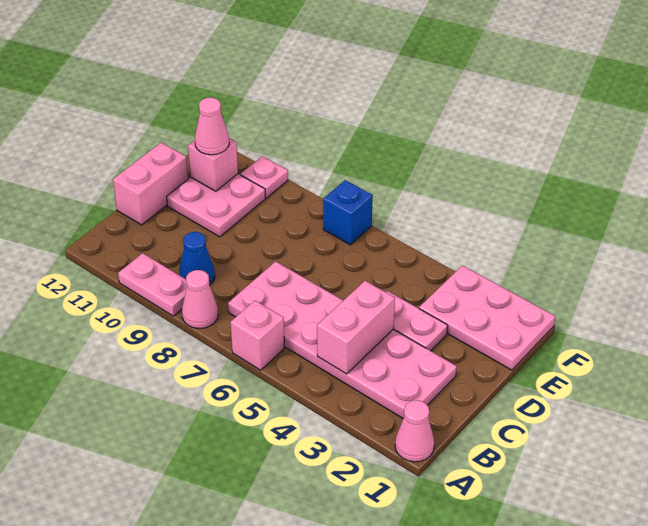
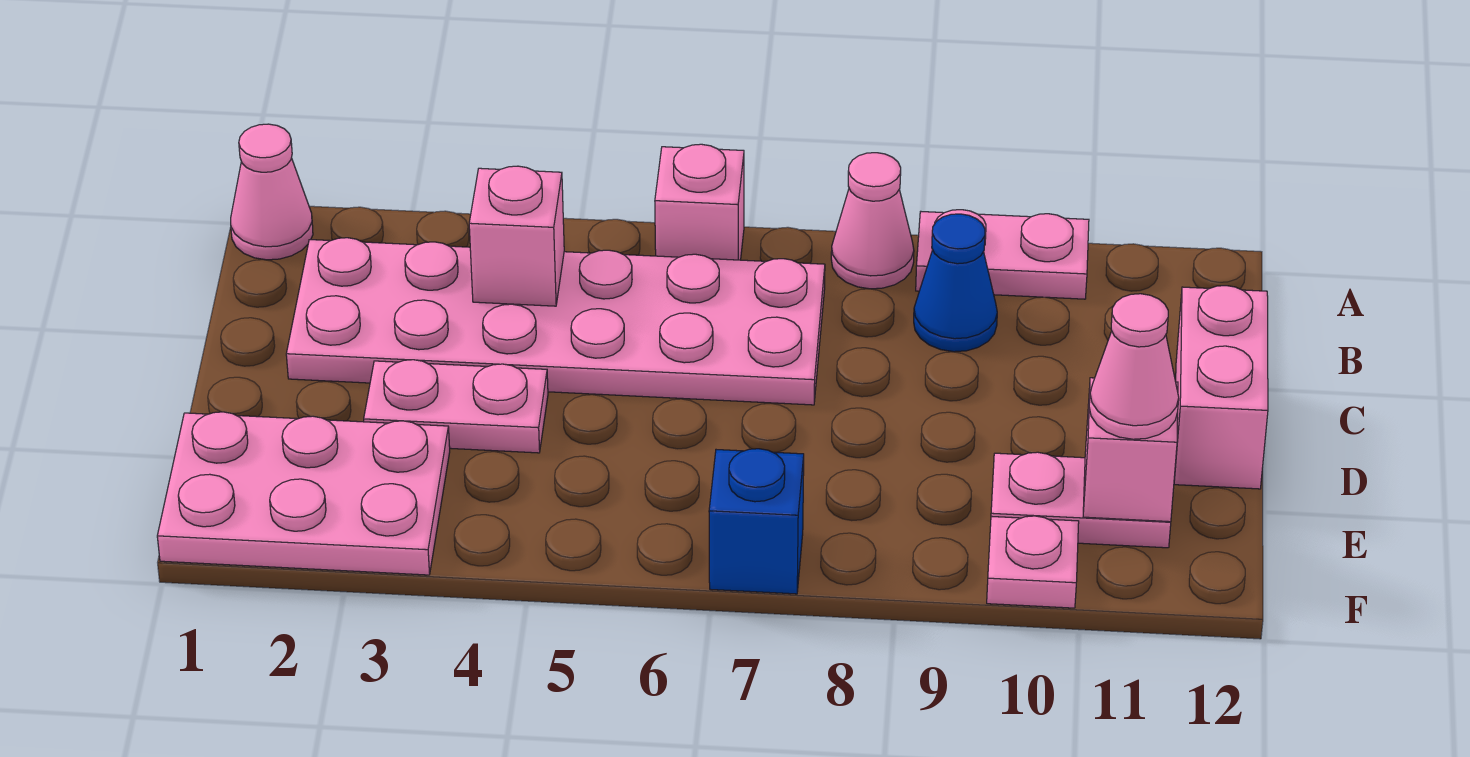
pink 1x2 brick [317,281,395,374] -> pink 1x1 brick [469,166,564,306]
pink 2x2 plate [167,174,266,237] -> pink 1x2 plate [991,452,1171,548]

